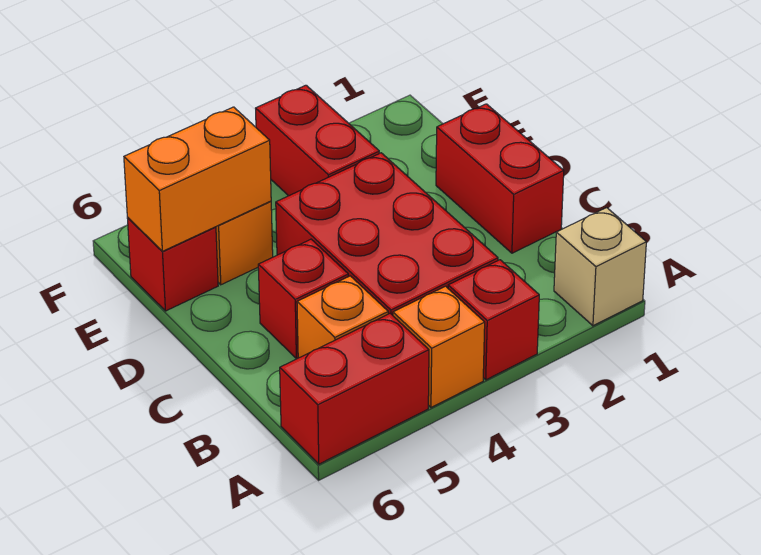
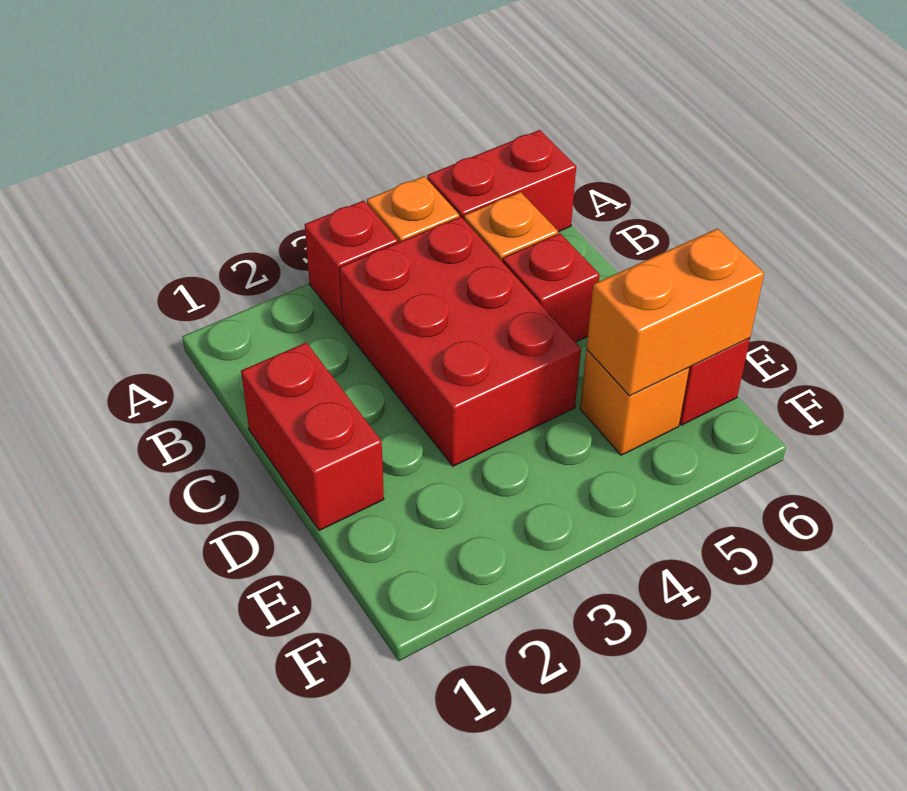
tan 1x1 brick [554,208,646,326] -> none
red 1x2 brick [256,85,379,196] -> none

